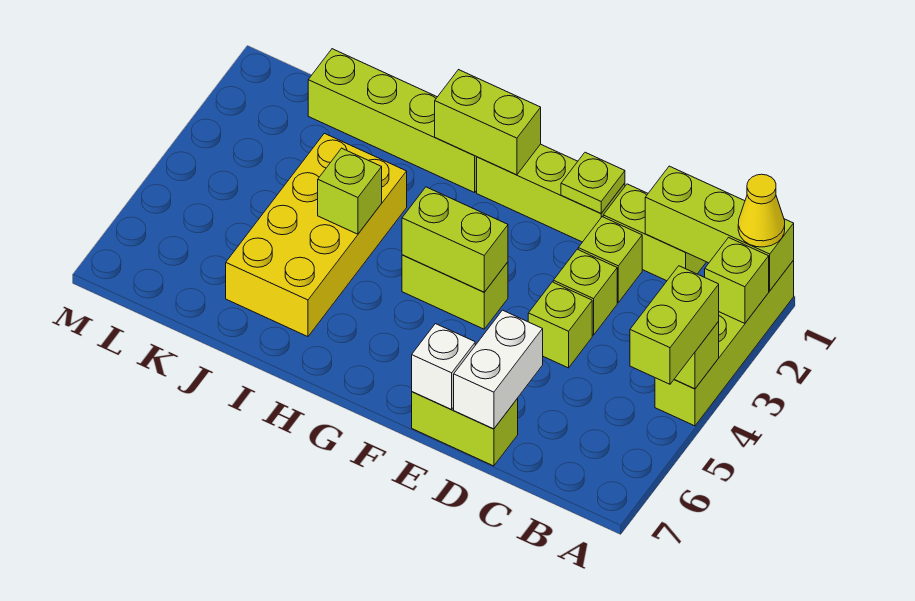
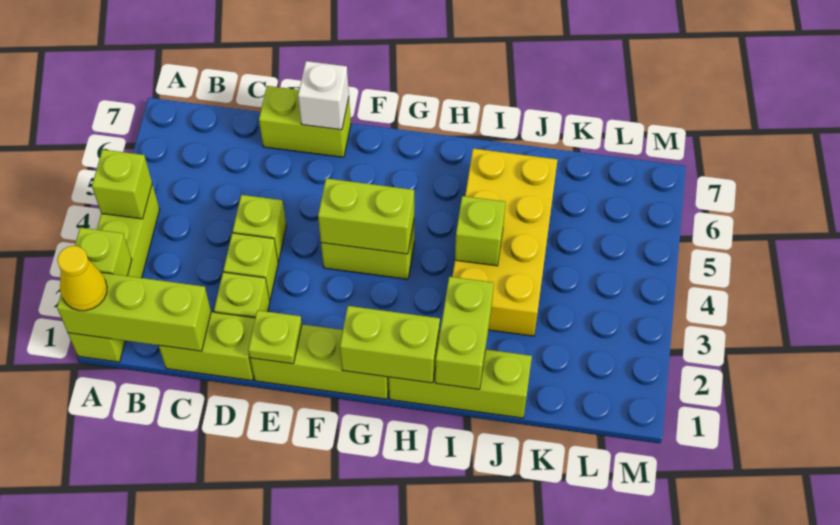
lime 1x2 brick [630,266,719,384] -> lime 1x2 brick moved to [435,277,494,389]
white 1x2 brick [454,310,543,429] -> none
lime 1x4 brick [308,49,477,193] -> lime 1x3 brick [389,350,532,418]

